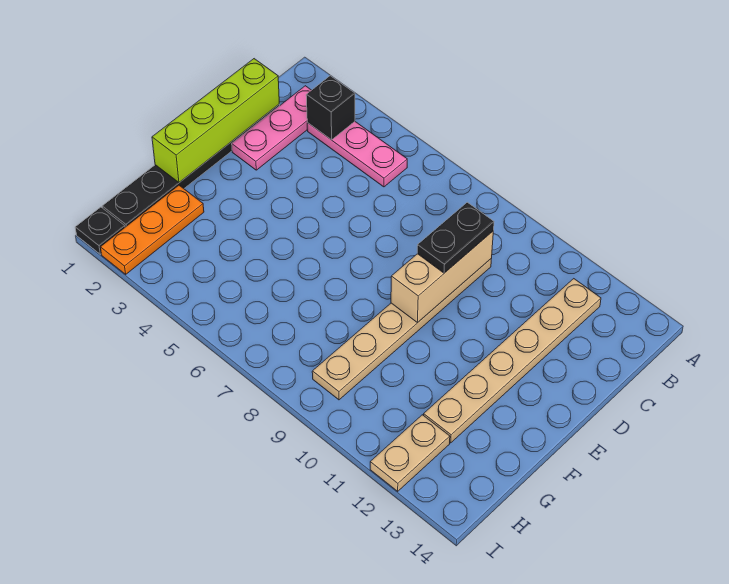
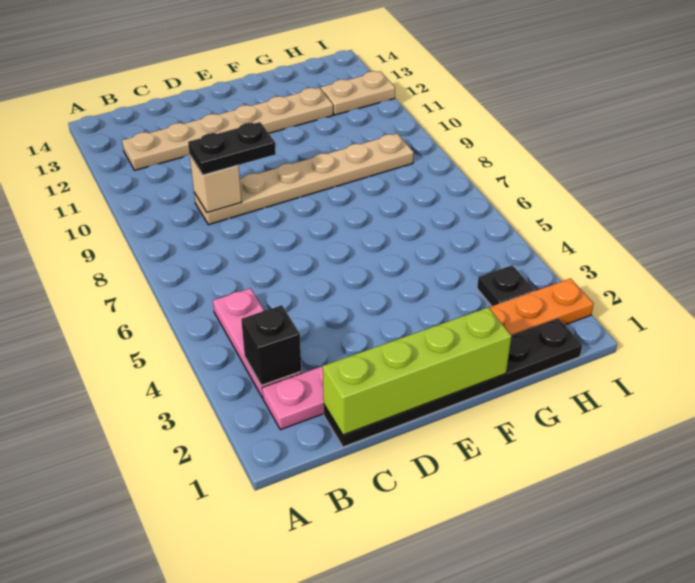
tan 1x3 brick [391,231,493,323] -> tan 1x1 brick [190,156,242,213]
black 1x1 plate [75,207,125,254] -> black 1x1 plate moved to [477,265,534,306]

